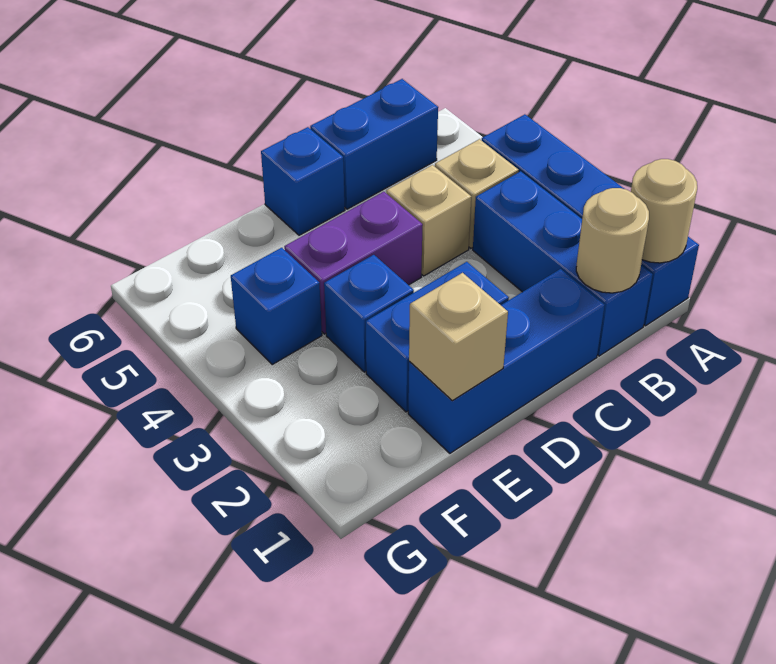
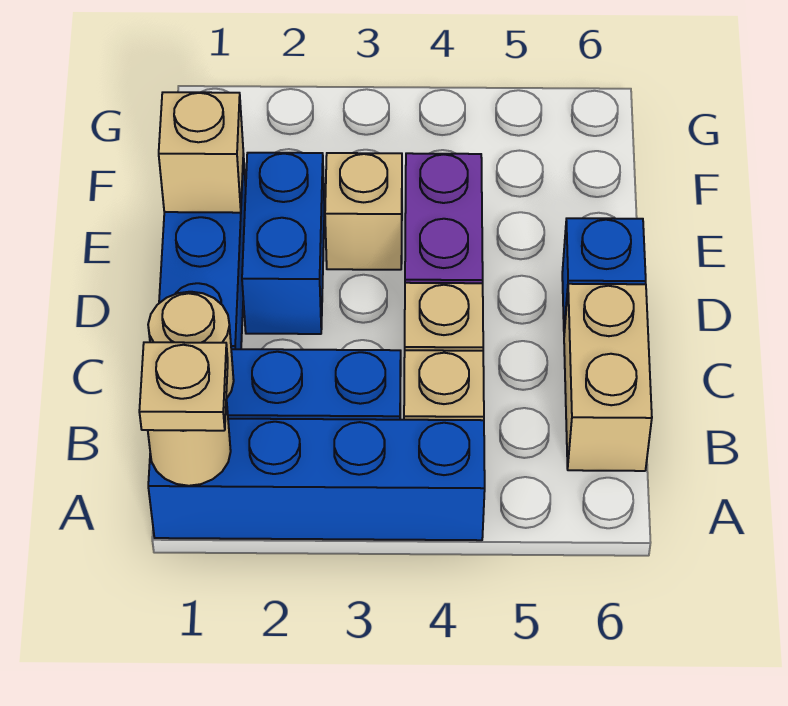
none -> tan 1x1 plate [139,342,228,431]
blue 1x2 brick [310,79,438,209] -> tan 1x2 brick [564,284,652,471]
blue 1x1 brick [324,255,414,372] -> tan 1x1 brick [325,153,402,270]
blue 1x1 brick [231,248,322,364] -> none

